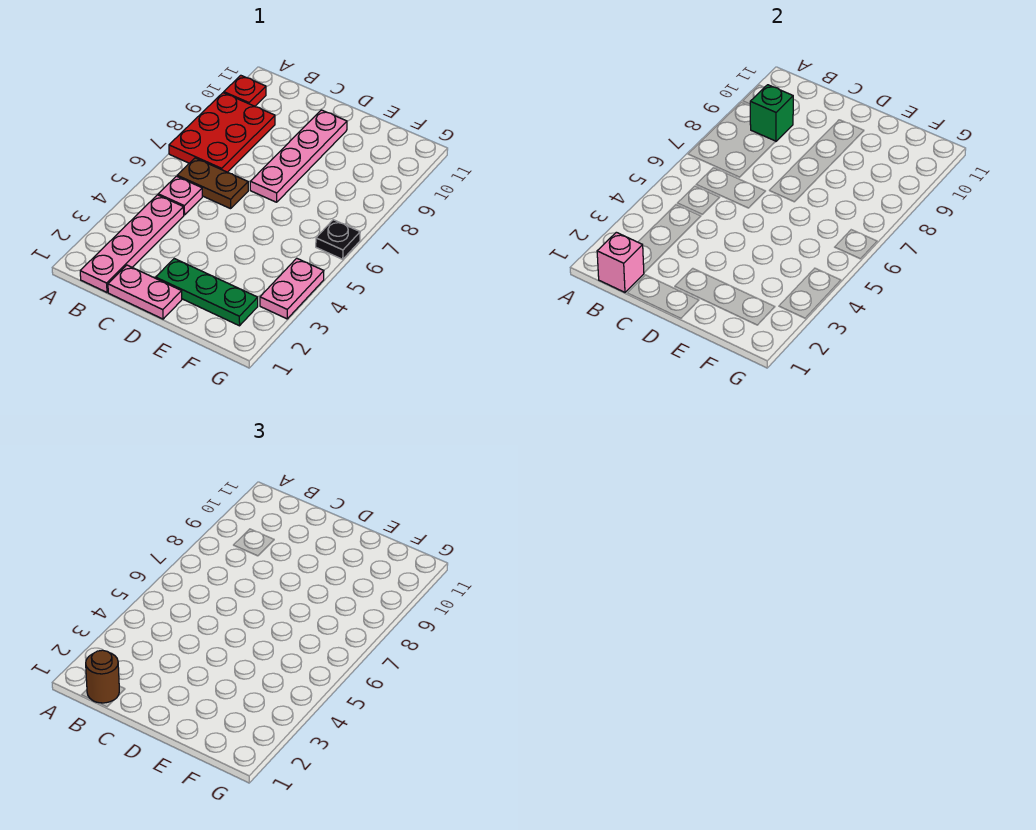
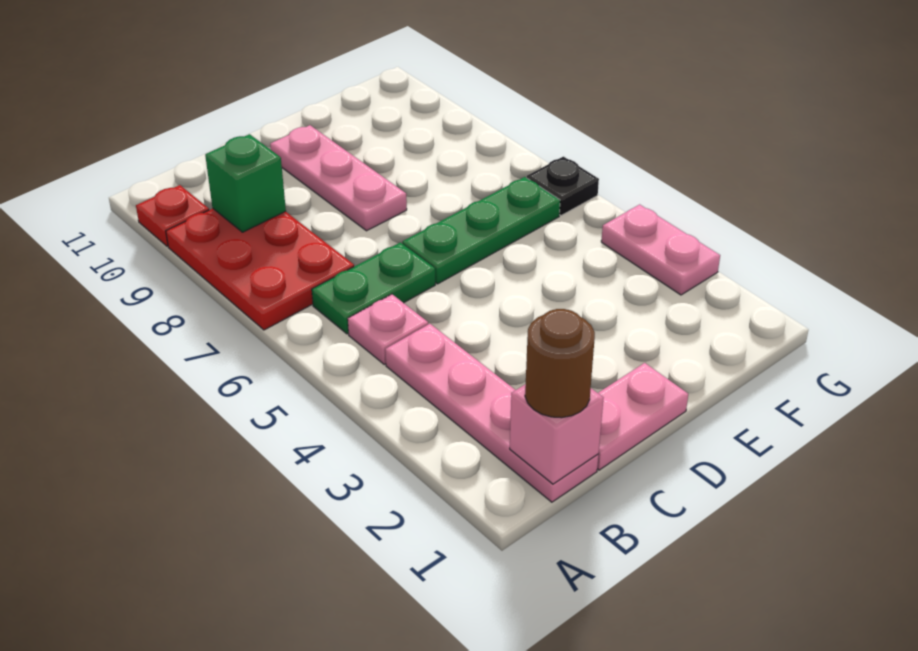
brown 1x2 plate [177,158,248,209] -> green 1x2 plate [312,242,435,334]
green 1x3 plate [156,259,258,326] -> green 1x3 plate moved to [402,177,560,284]
pink 1x4 plate [250,110,347,202] -> pink 1x3 plate [270,125,407,231]

